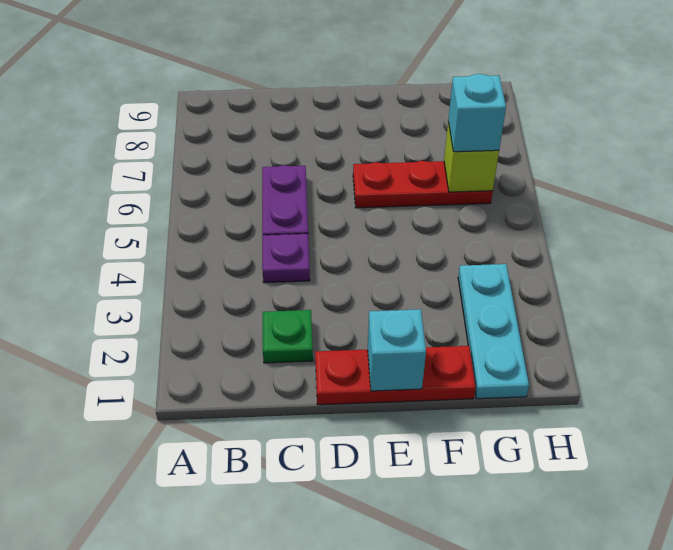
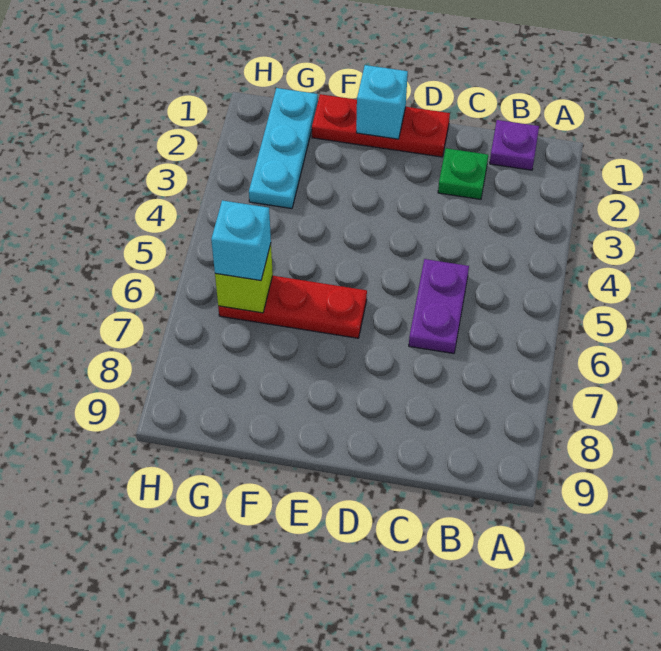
purple 1x1 plate [262,234,310,283] -> purple 1x1 plate moved to [490,120,539,170]

